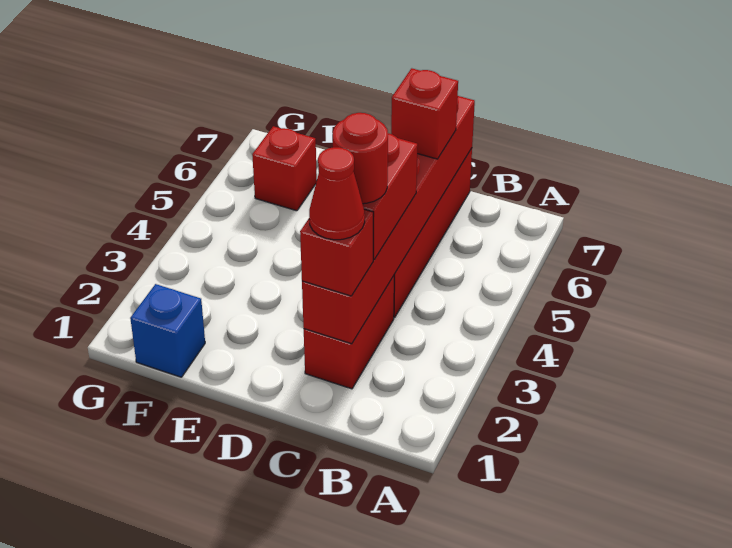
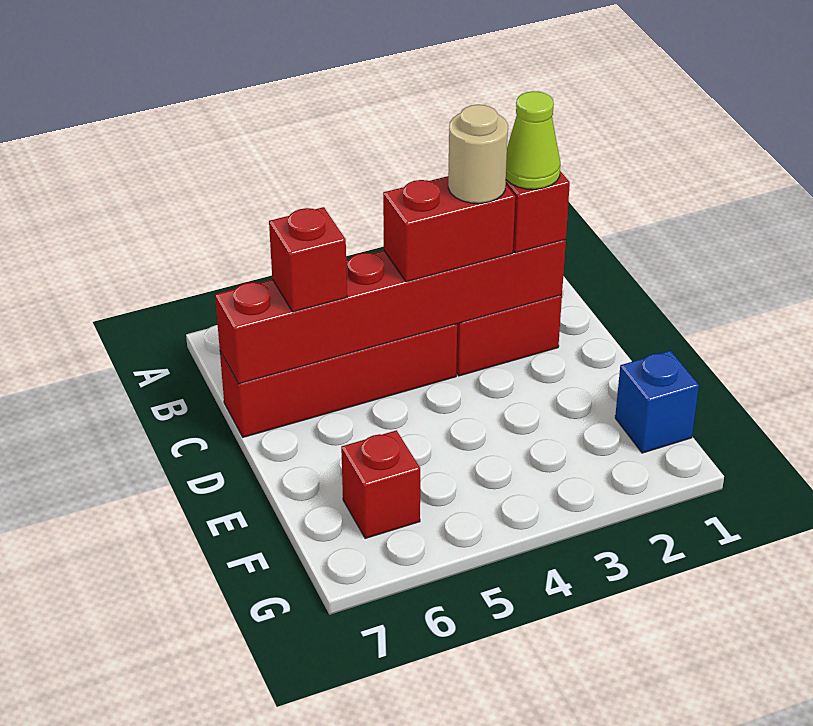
red 1x1 cone [309,147,365,240] -> lime 1x1 cone [506,91,560,189]
red 1x1 round brick [333,113,388,204] -> tan 1x1 round brick [448,105,508,203]

